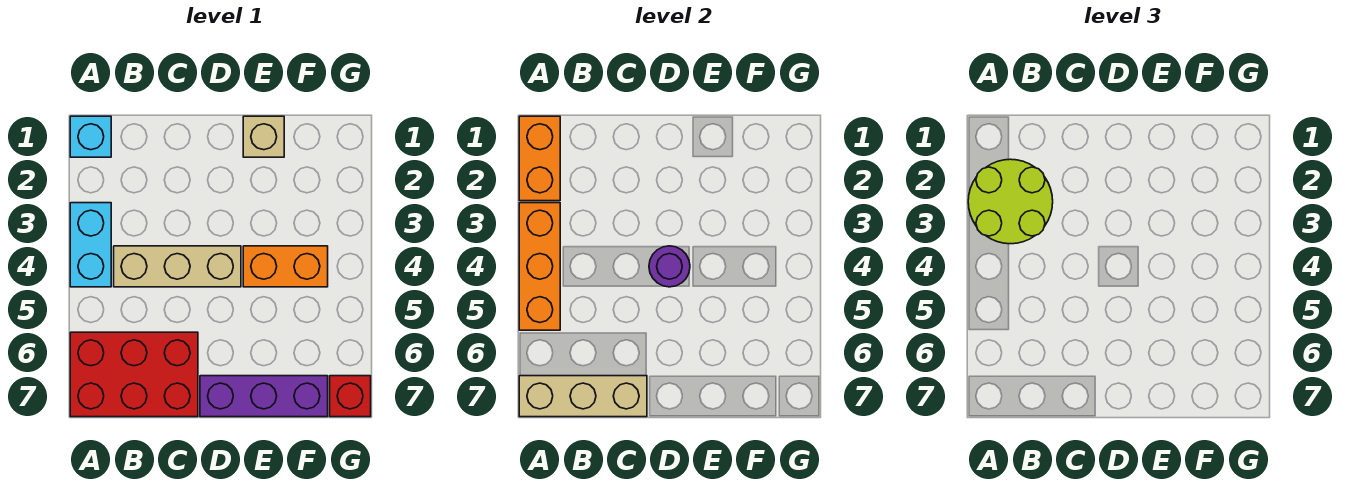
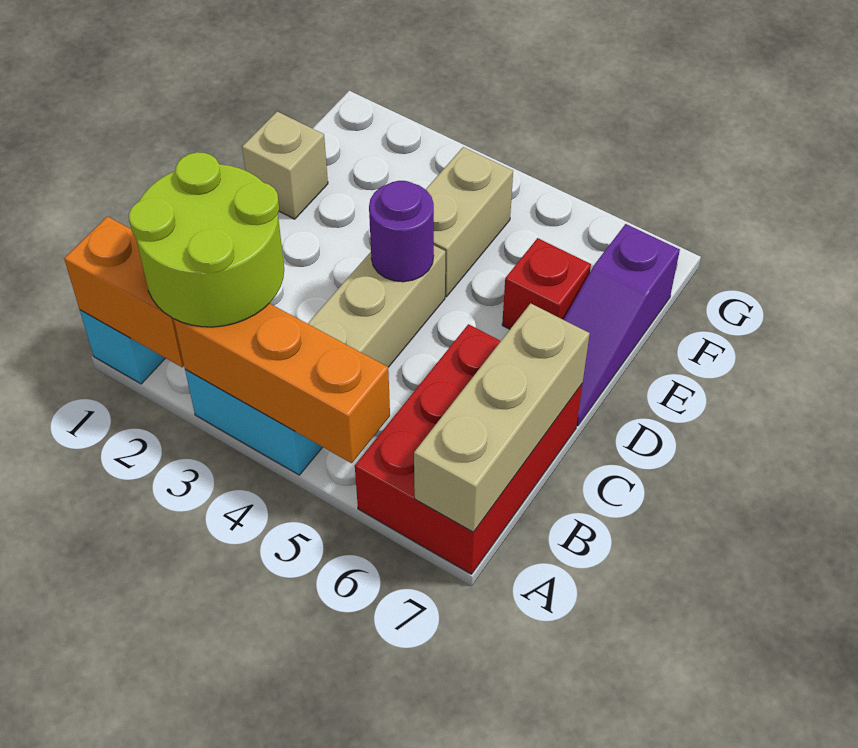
purple 1x3 brick [200,376,328,417] -> purple 1x3 slope [564,224,680,426]
orange 1x2 brick [243,246,328,287] -> tan 1x2 brick [426,147,513,297]
red 1x1 brick [330,376,371,417] -> red 1x1 brick moved to [502,238,591,329]

